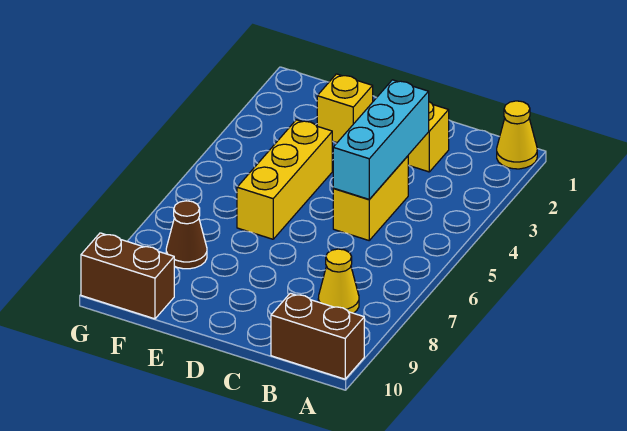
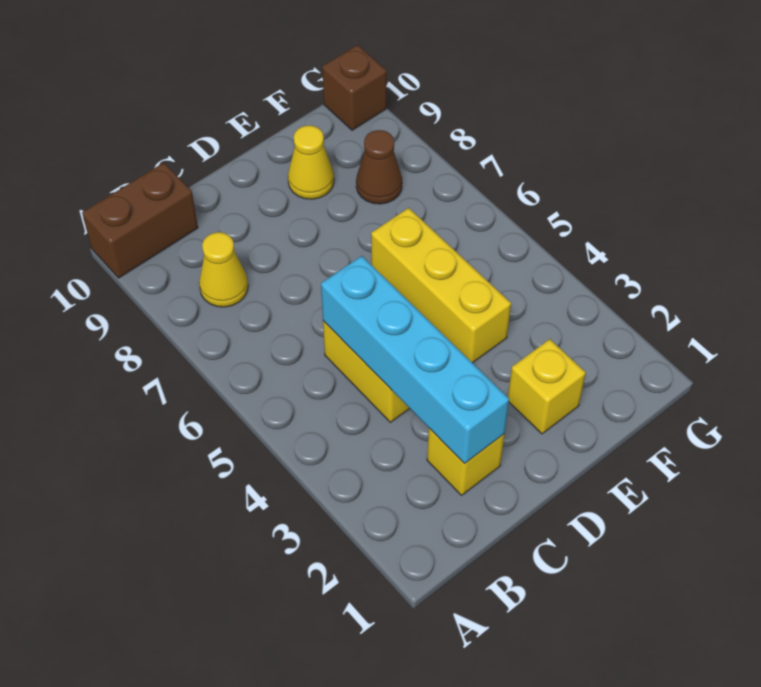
yellow 1x1 cone [497,101,537,169] -> yellow 1x1 cone moved to [288,126,334,199]
cyan 1x3 brick [333,80,429,199] -> cyan 1x4 brick [321,256,509,463]
brown 1x2 brick [81,233,174,319] -> brown 1x1 brick [322,45,387,130]

